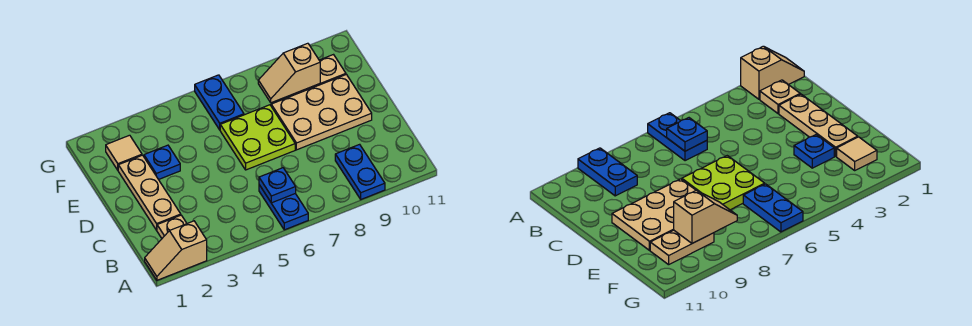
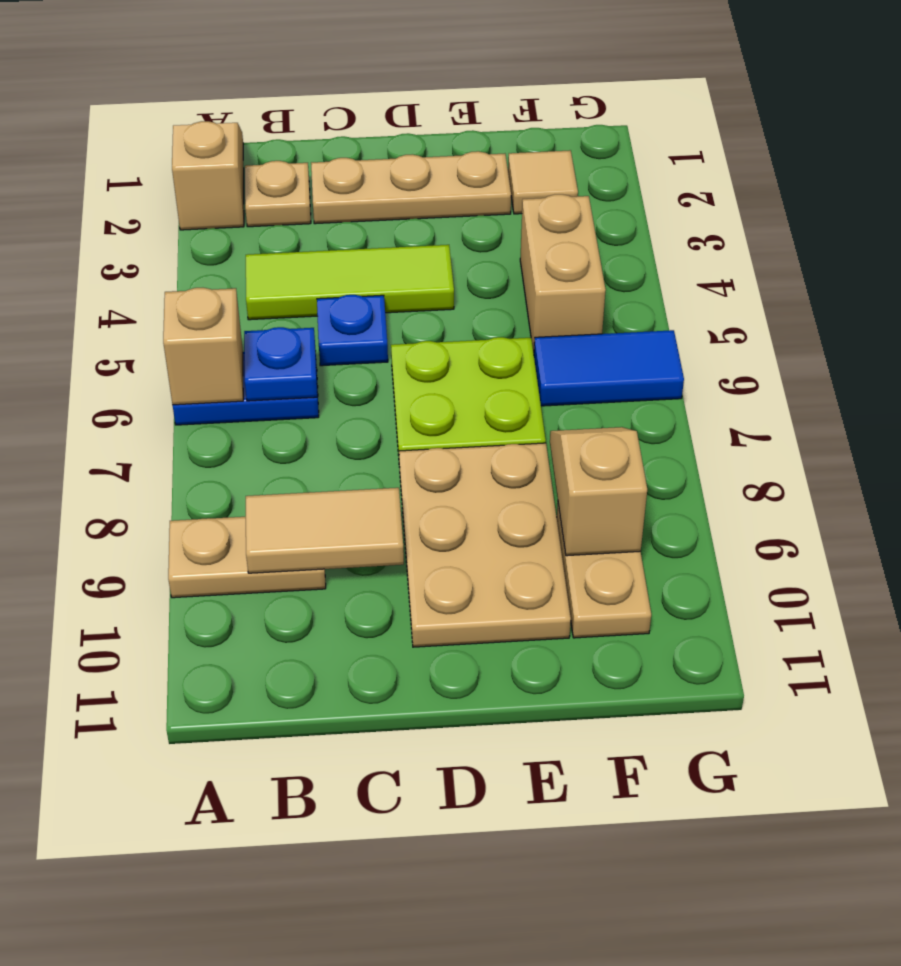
none -> tan 1x1 brick [163,288,243,405]
blue 1x2 plate [335,144,385,199] -> tan 1x2 plate [168,517,326,598]
none -> lime 1x3 tile [246,245,454,320]
none -> tan 1x2 tile [246,488,404,573]
blue 1x1 plate [144,145,180,180] -> blue 1x1 plate moved to [317,295,388,366]
none -> tan 1x2 brick [520,194,606,353]
blue 1x2 plate [195,75,244,130] -> blue 1x2 tile [534,330,684,406]

